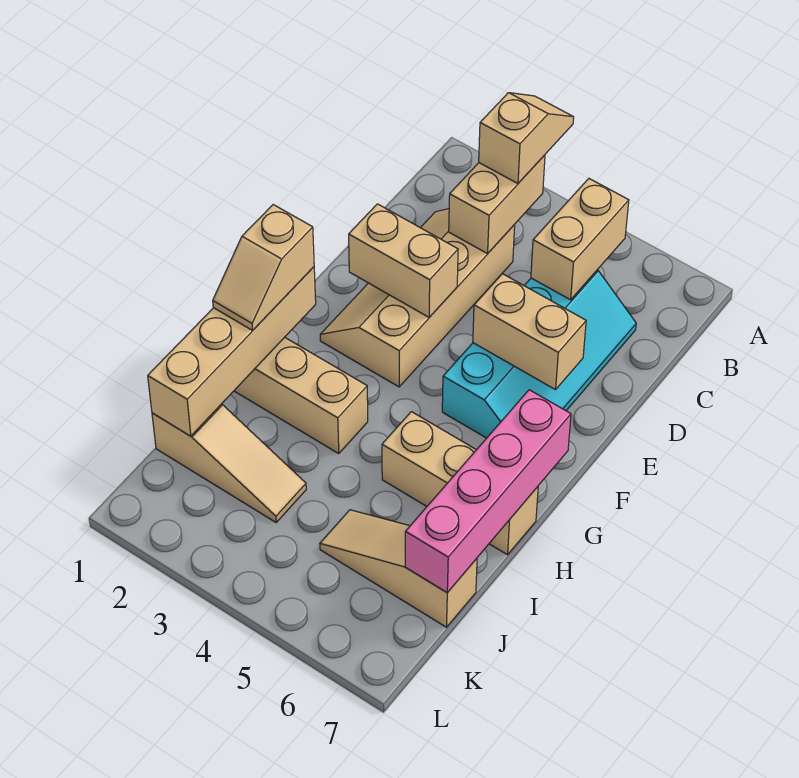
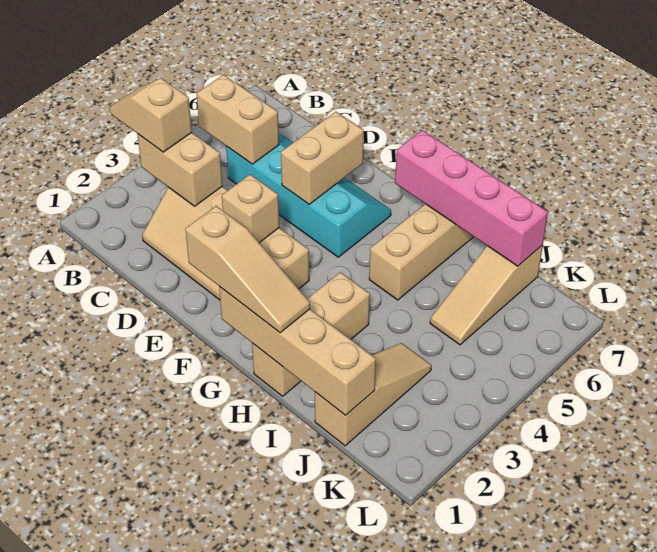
tan 1x2 brick [349,204,458,317] -> tan 1x1 brick [222,174,279,243]
tan 1x2 slope [213,205,314,330] -> tan 1x3 slope [185,206,310,333]

